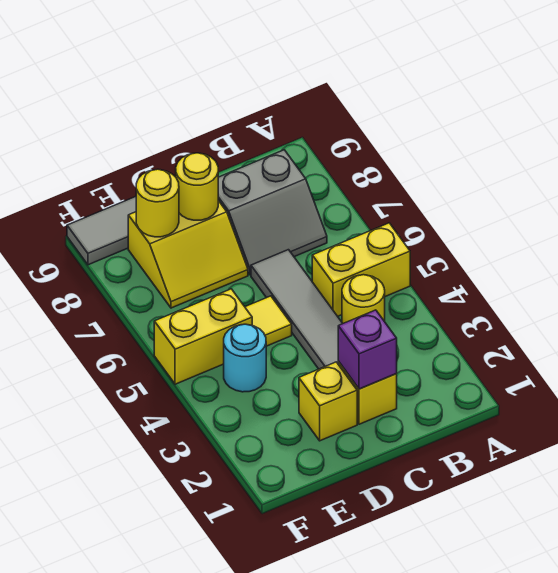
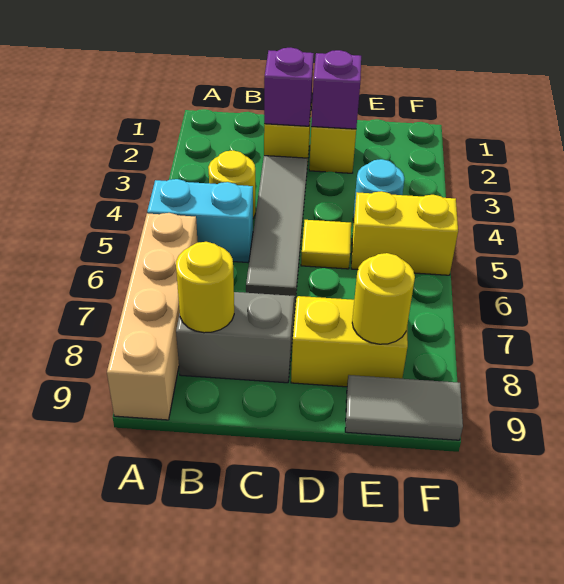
yellow 1x2 brick [312,223,410,316] -> cyan 1x2 brick [147,179,253,263]
none -> tan 1x4 brick [107,213,198,420]
none -> purple 1x1 brick [311,50,361,129]
yellow 1x1 round brick [176,153,218,220] -> yellow 1x1 round brick moved to [176,242,234,333]

